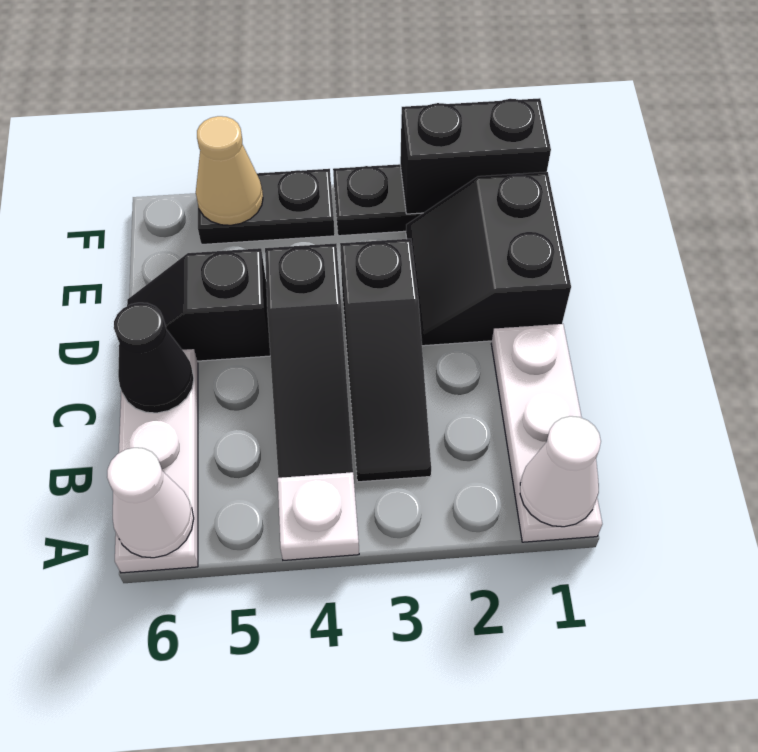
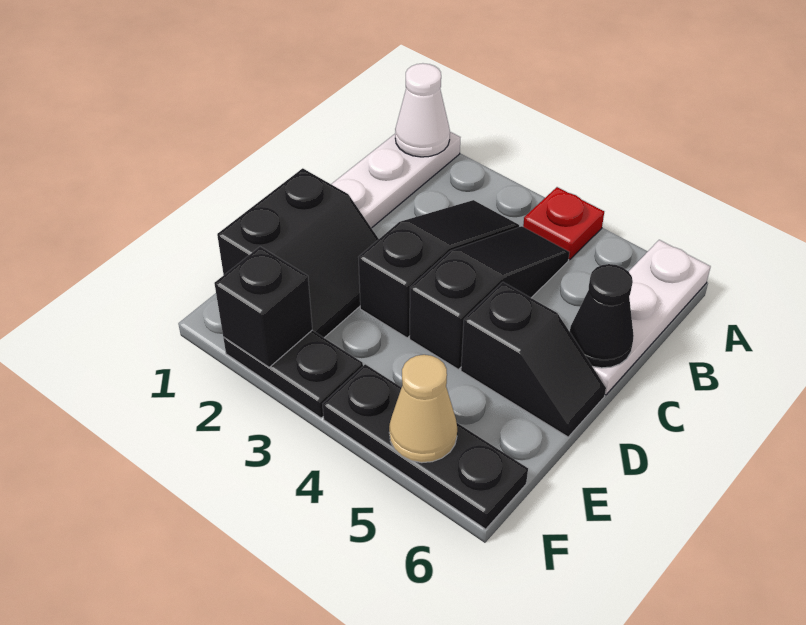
white 1x1 plate [278,472,359,560] -> red 1x1 plate [523,187,604,260]
white 1x1 cone [107,448,194,558] -> none
black 1x2 brick [400,98,551,214] -> black 1x1 brick [214,247,312,367]
black 1x2 plate [198,169,335,244] -> black 1x3 plate [323,364,528,529]

